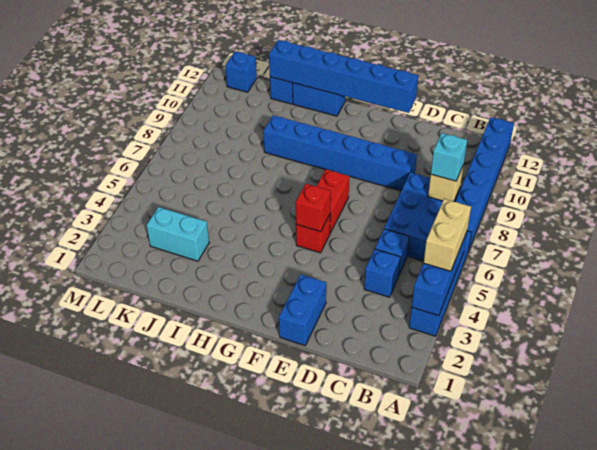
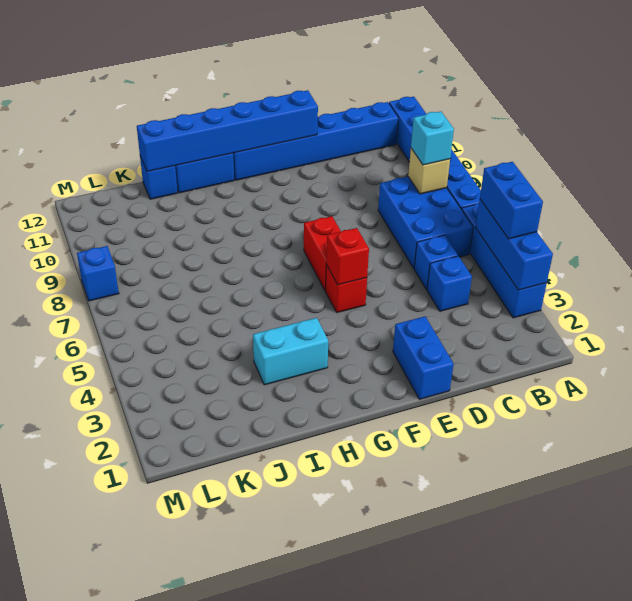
tan 1x2 brick [424,199,471,271] -> blue 1x2 brick [480,162,543,239]
blue 1x6 brick [263,115,417,191] -> blue 1x6 brick moved to [233,102,398,180]
cyan 1x2 brick [146,207,209,261] -> cyan 1x2 brick moved to [253,318,328,385]
blue 1x1 brick [225,51,257,92] -> blue 1x1 brick moved to [77,246,119,301]

